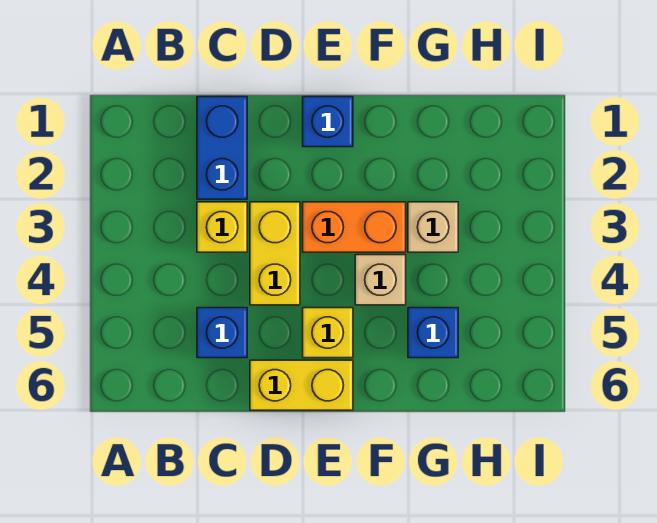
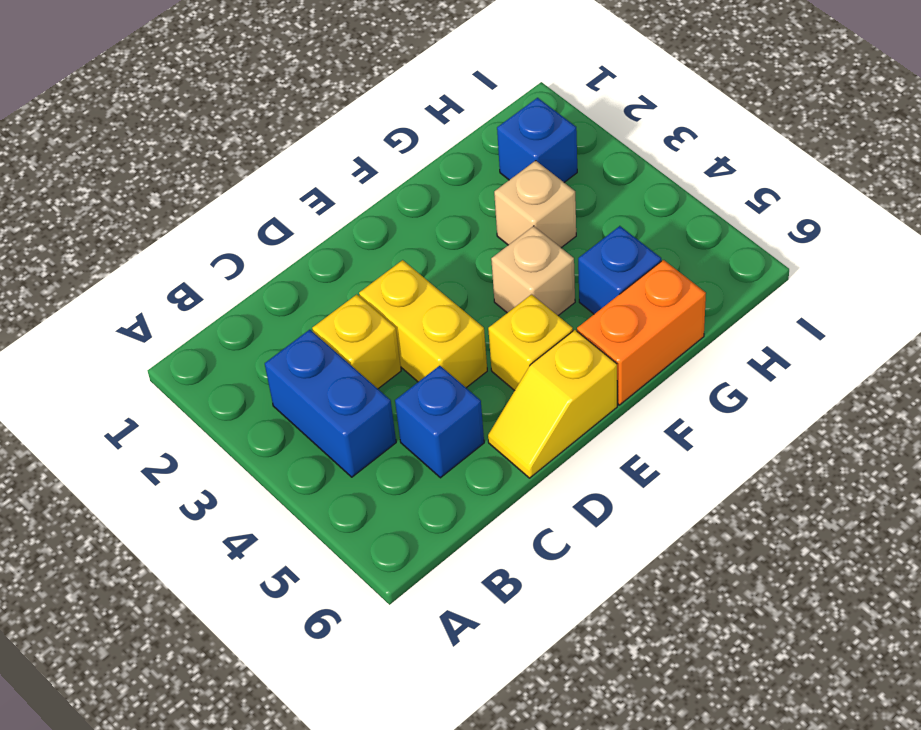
blue 1x2 brick [197,97,247,199] -> blue 1x2 brick moved to [265,330,396,477]
yellow 1x2 brick [250,360,353,410] -> yellow 1x2 slope [488,330,617,478]
blue 1x1 brick [303,97,353,147] -> blue 1x1 brick moved to [497,98,577,182]
orange 1x2 brick [303,202,406,252] -> orange 1x2 brick moved to [577,260,706,405]

